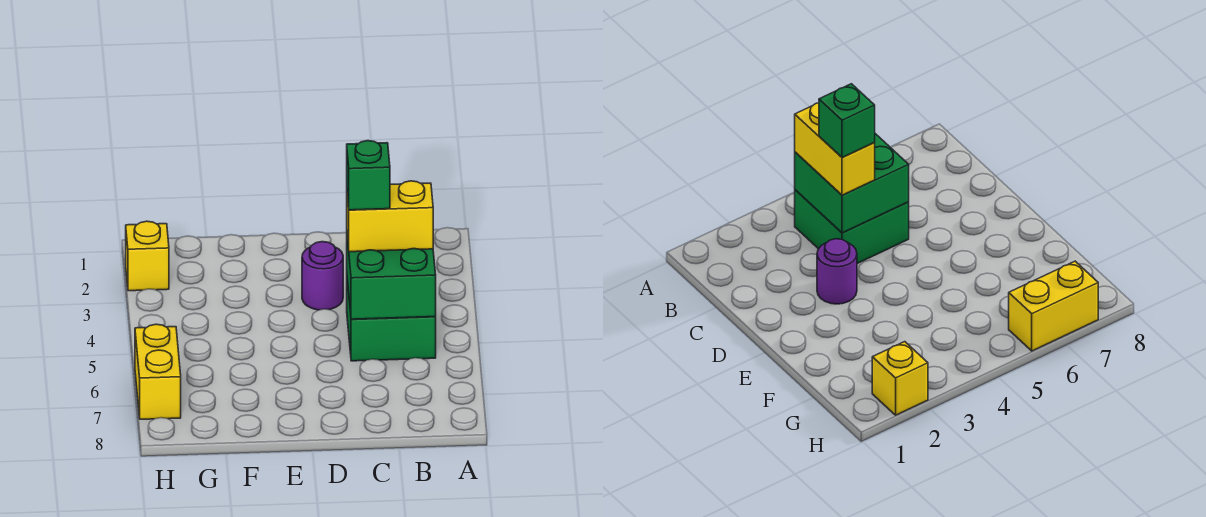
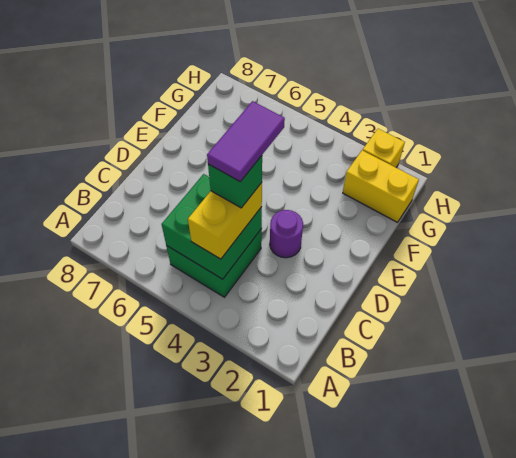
none -> purple 1x2 tile [207,101,285,182]
yellow 1x2 brick [135,324,181,419] -> yellow 1x2 brick moved to [343,150,419,222]

